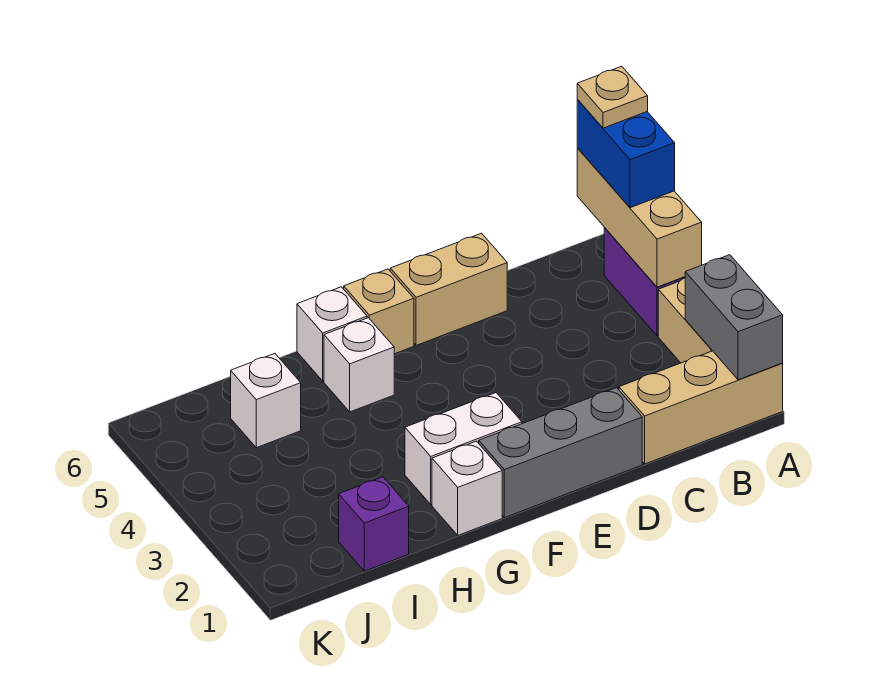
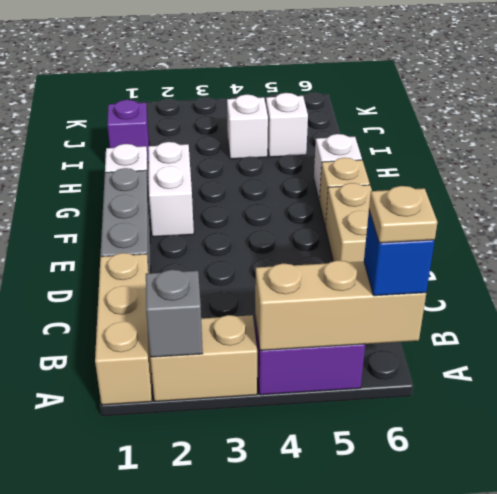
grey 1x2 brick [685,255,783,380] -> grey 1x1 brick [146,270,203,357]
blue 1x2 brick [577,100,675,208] -> blue 1x1 brick [364,211,435,296]
white 1x1 brick [324,318,394,412] -> white 1x1 brick moved to [227,94,268,159]

